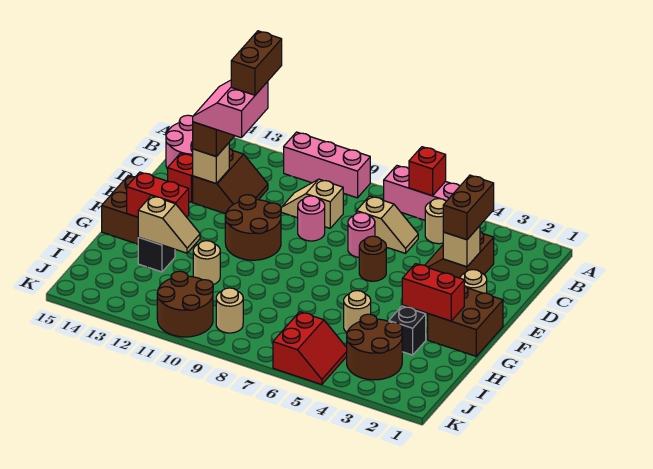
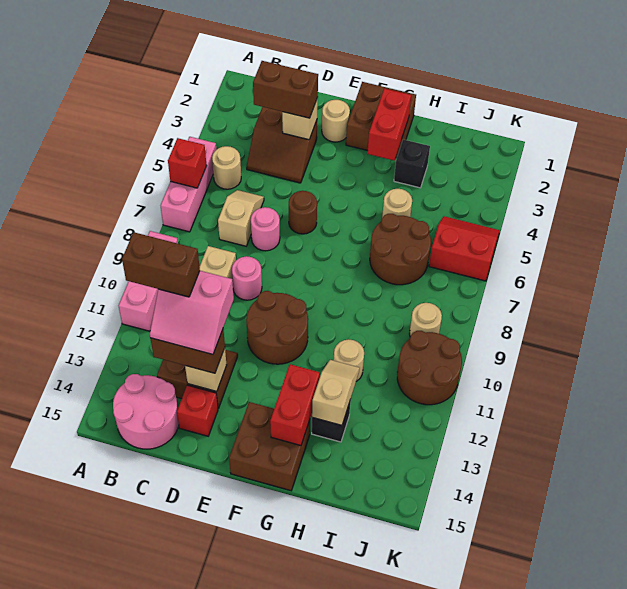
brown 2x2 round brick [347,314,402,380] -> brown 2x2 round brick moved to [370,214,431,285]

